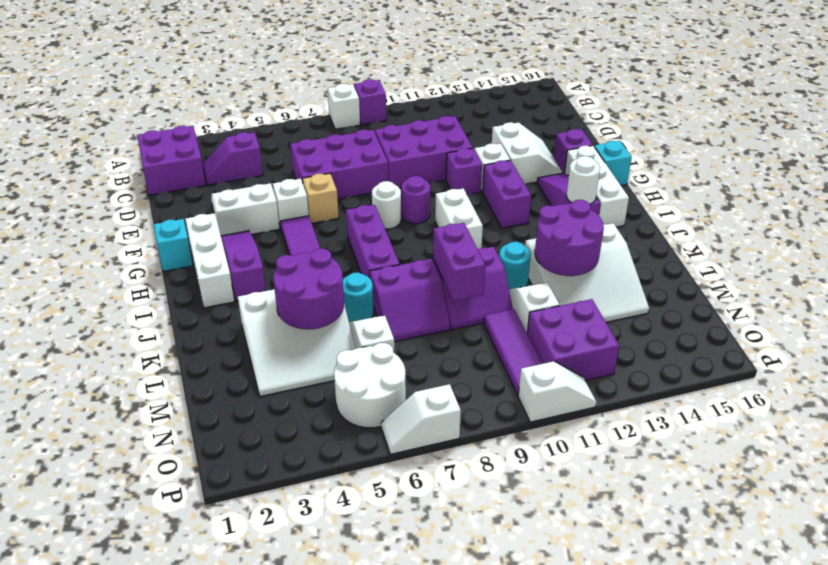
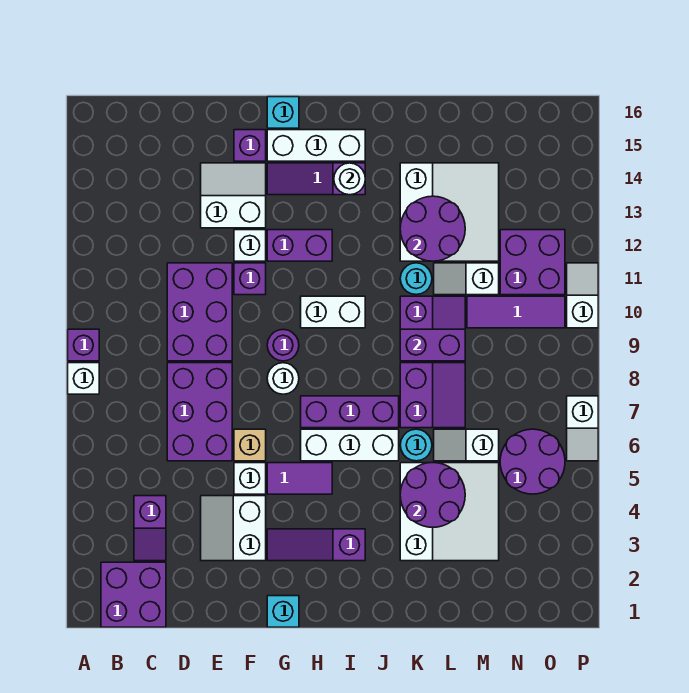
white 1x3 brick [185,213,234,308] -> white 1x3 brick moved to [301,429,399,461]
white 2x2 round brick [334,343,406,428] -> purple 2x2 round brick [500,429,565,494]

